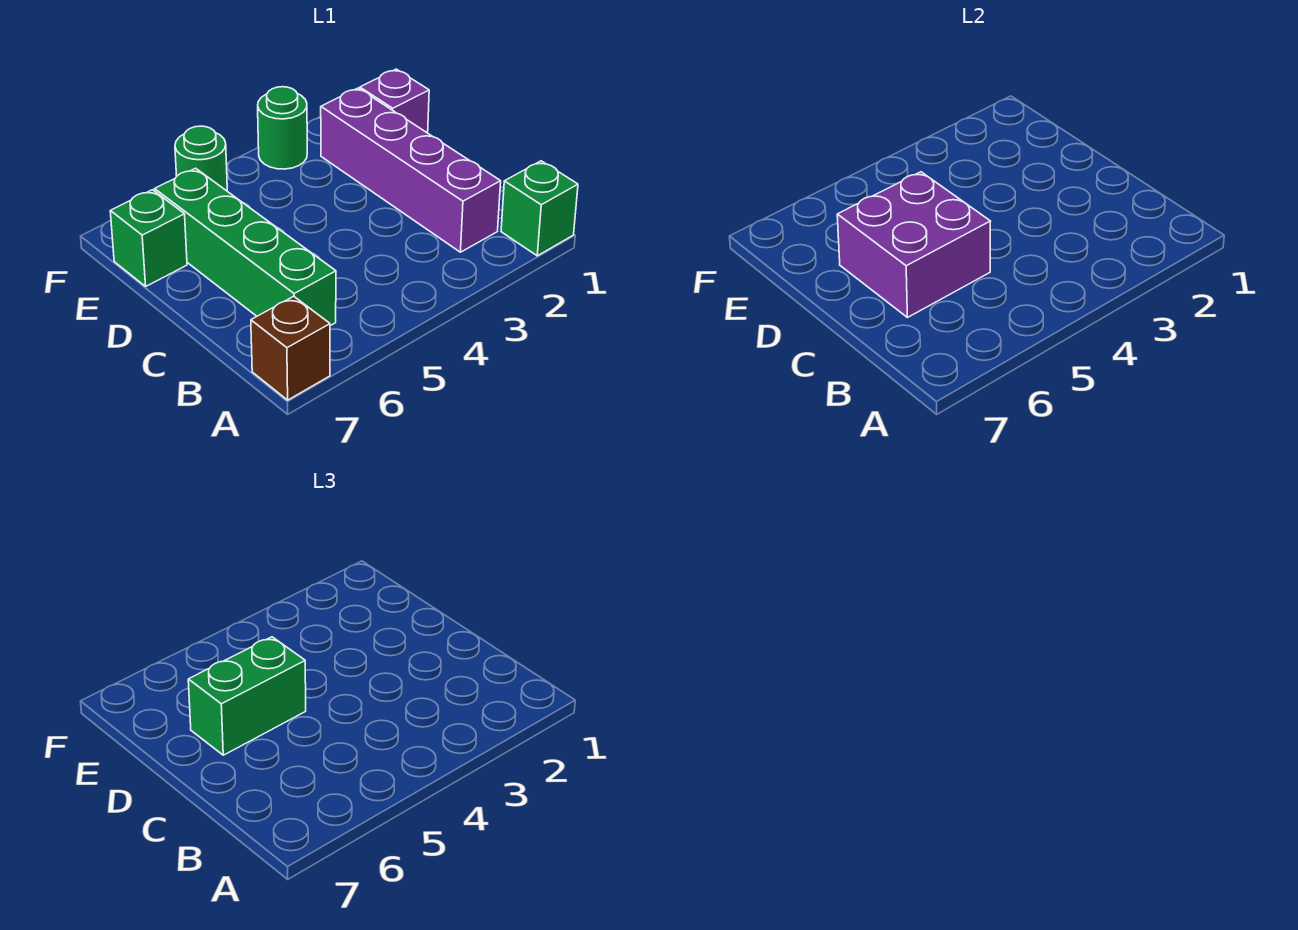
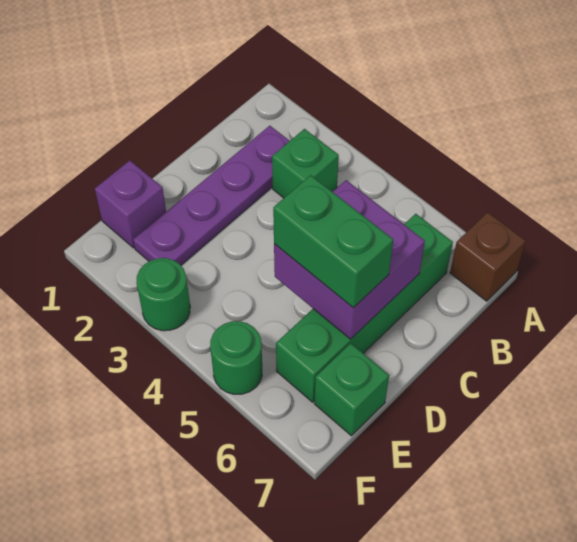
green 1x1 brick [501,161,578,256] -> green 1x1 brick moved to [272,129,339,198]
purple 1x4 brick [321,88,501,252] -> purple 1x4 plate [133,126,289,265]

